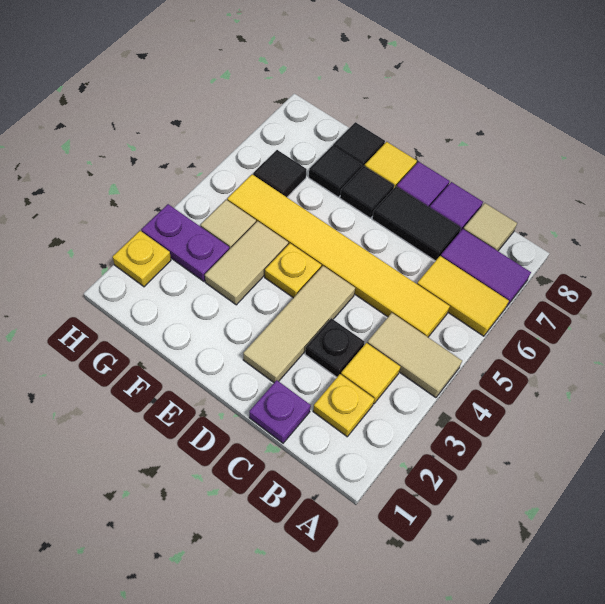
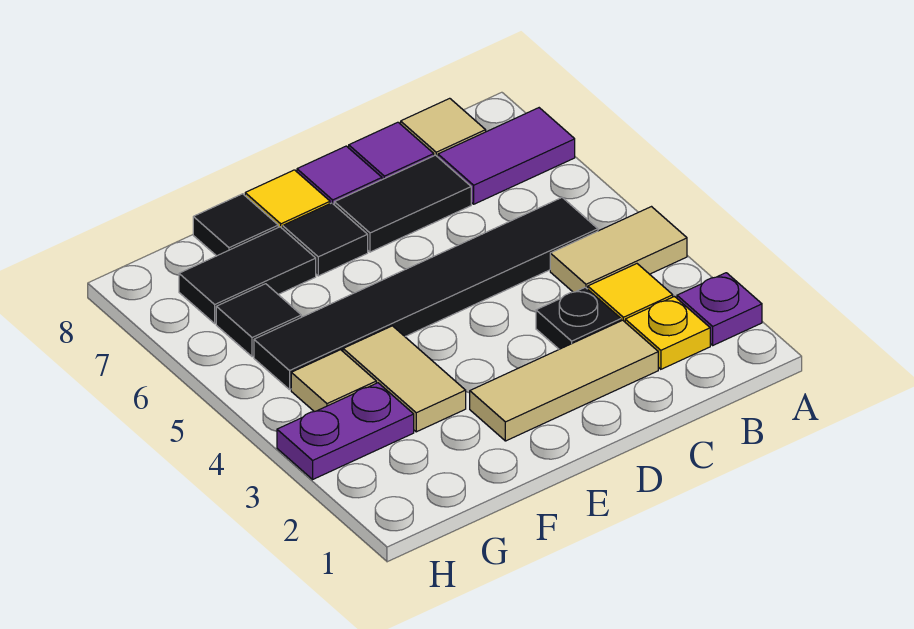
yellow 1x2 tile [417,256,509,336] -> none
yellow 1x6 tile [227,174,450,337] -> black 1x6 tile [254,197,598,390]
purple 1x1 plate [249,380,311,443] -> purple 1x1 plate moved to [677,273,762,345]
tan 1x3 tile [243,266,355,382] -> tan 1x3 tile turned to [470,320,658,441]
yellow 1x1 plate [265,243,321,298] -> none
black 1x1 tile [309,146,362,197] -> black 1x2 tile [179,227,316,323]
yellow 1x1 plate [112,231,171,287] -> none

